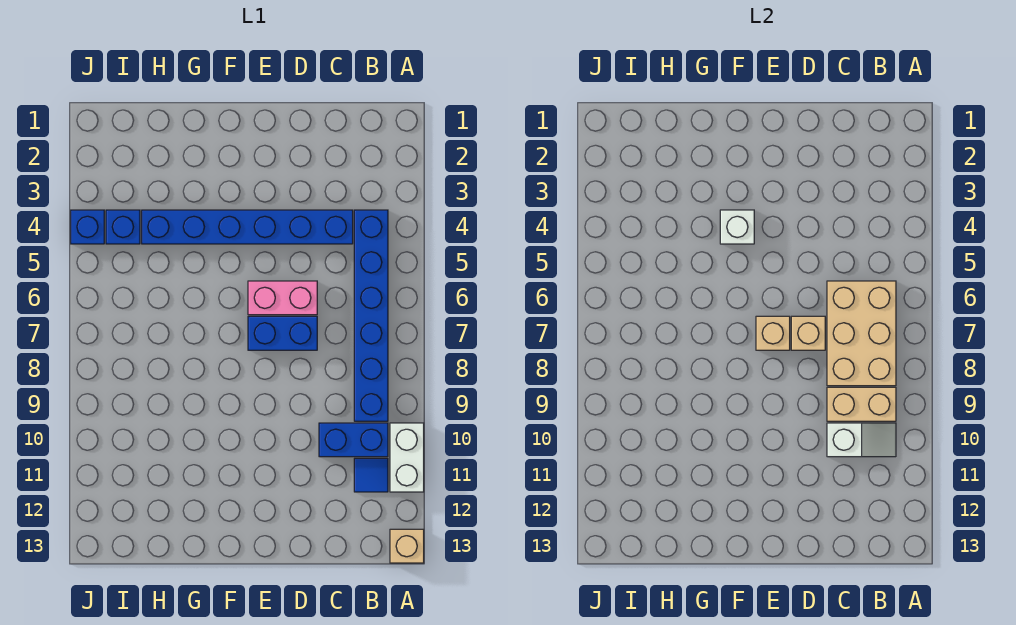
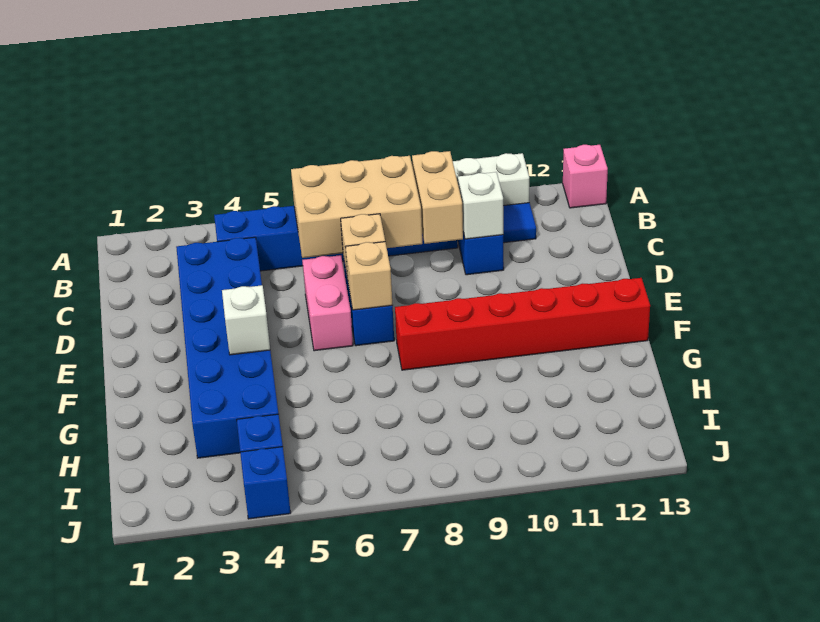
tan 1x1 brick [390,529,424,563] -> pink 1x1 brick [563,145,608,208]
blue 1x6 brick [142,210,353,244] -> blue 2x6 brick [176,237,278,458]
none -> red 1x6 brick [395,278,650,370]

